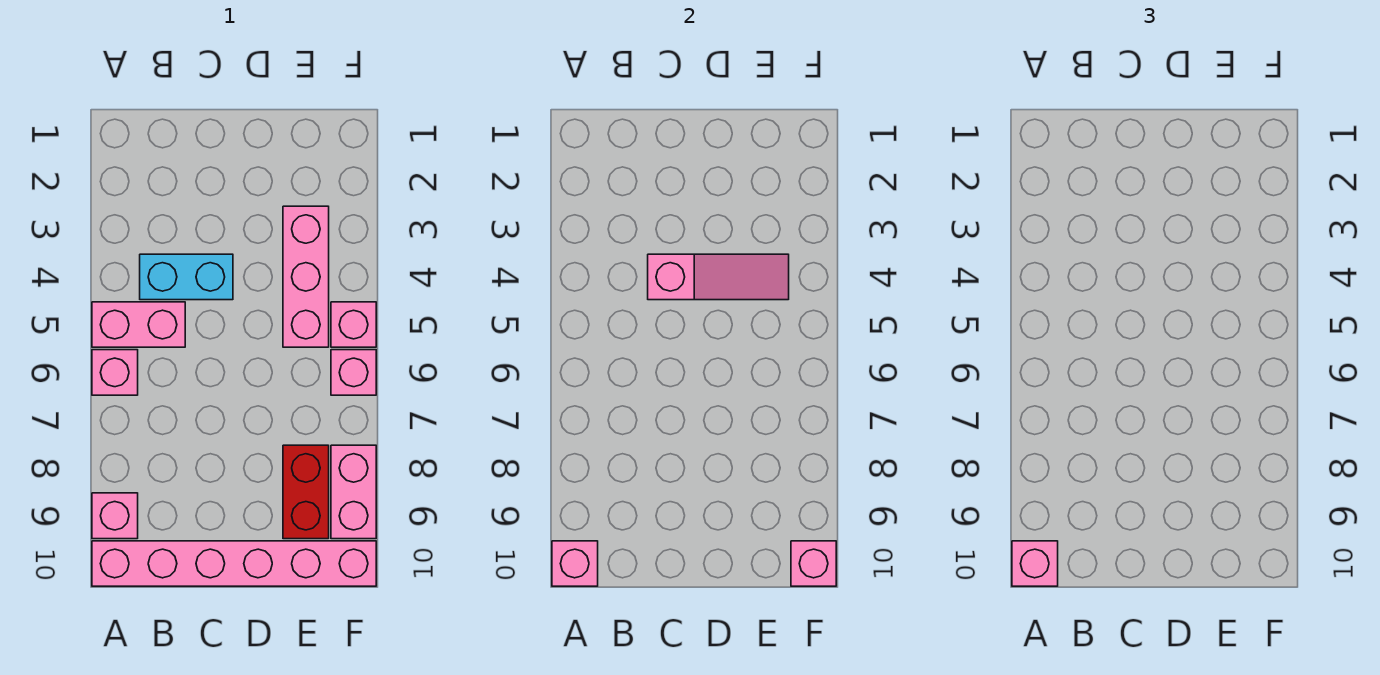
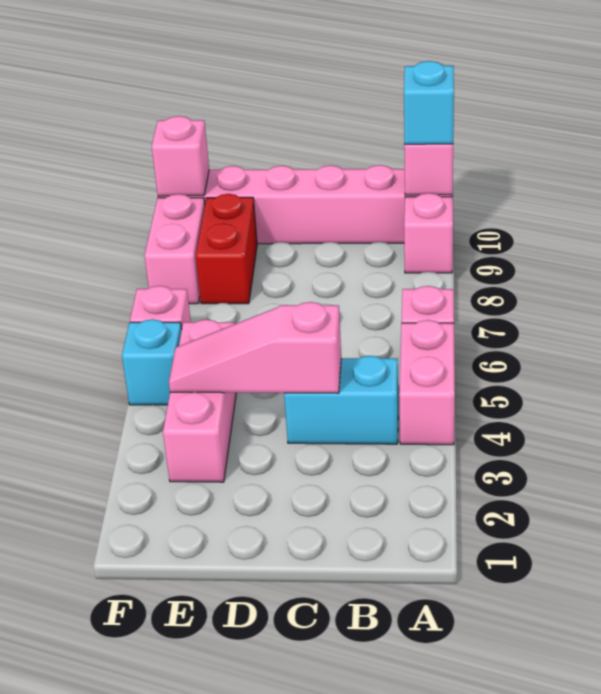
pink 1x2 brick [92,302,185,347] -> pink 1x2 brick turned to [399,320,455,445]
pink 1x1 brick [1012,541,1058,586] -> cyan 1x1 brick [404,61,454,144]
pink 1x1 brick [331,302,376,347] -> cyan 1x1 brick [122,319,182,405]

